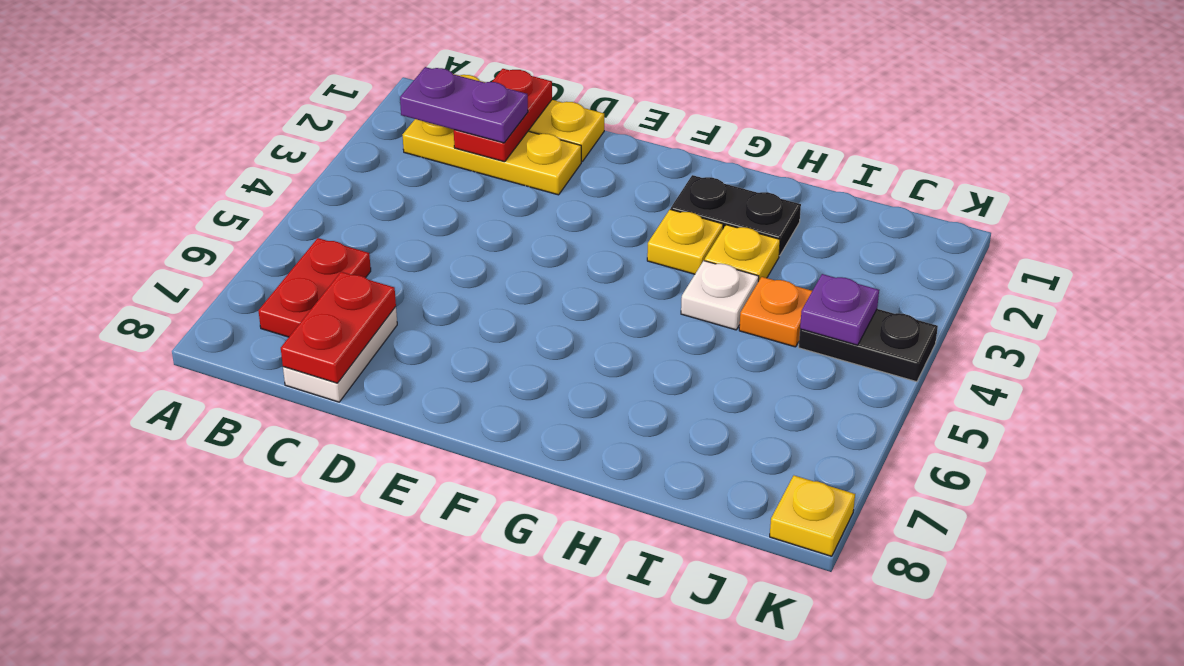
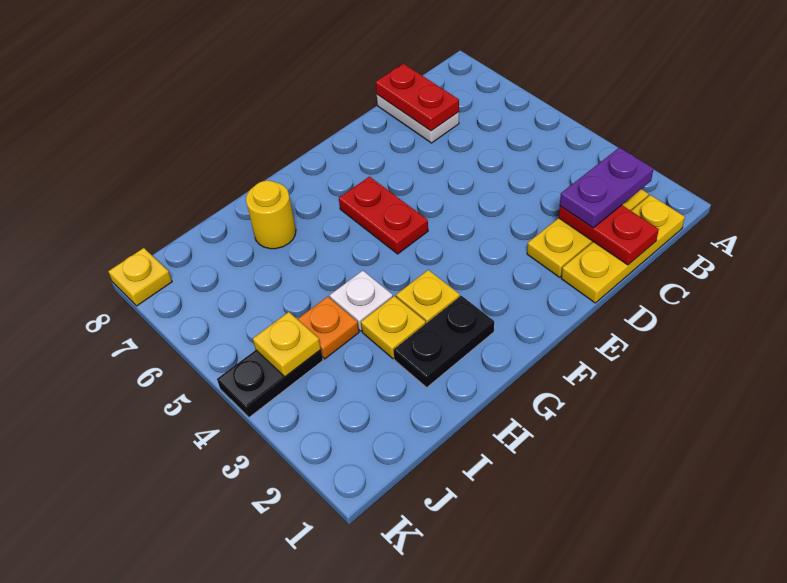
red 1x2 plate [258,238,371,337] -> red 1x2 plate moved to [339,177,428,254]
none -> yellow 1x1 round brick [246,181,296,249]
purple 1x1 plate [800,274,879,345] -> yellow 1x1 plate [253,312,321,377]

